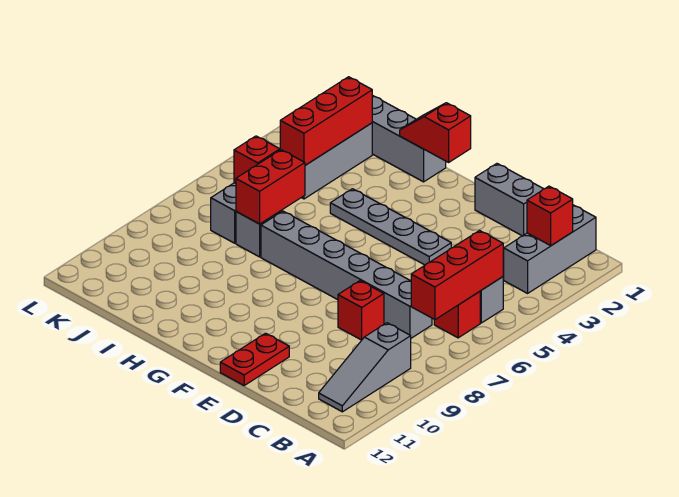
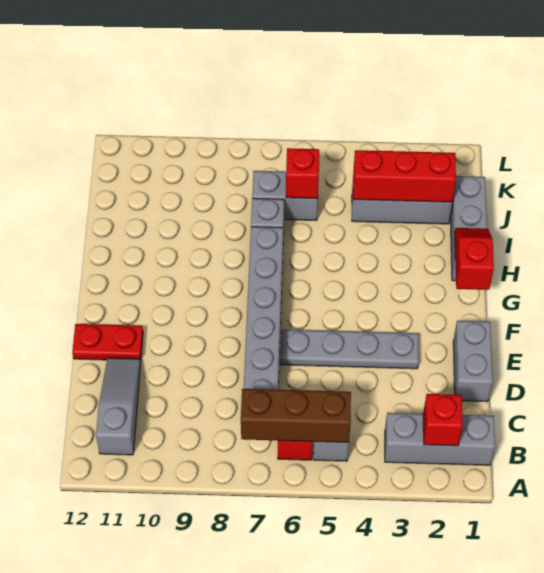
red 1x3 brick [411,231,503,320] -> brown 1x3 brick [241,389,351,443]
grey 1x3 slope [319,323,411,412] -> grey 1x3 slope turned to [96,358,141,455]
red 1x1 brick [338,281,384,340] -> none
grey 1x4 plate [330,189,451,265] -> grey 1x4 plate turned to [281,330,419,369]
red 1x2 brick [236,150,305,224] -> none

